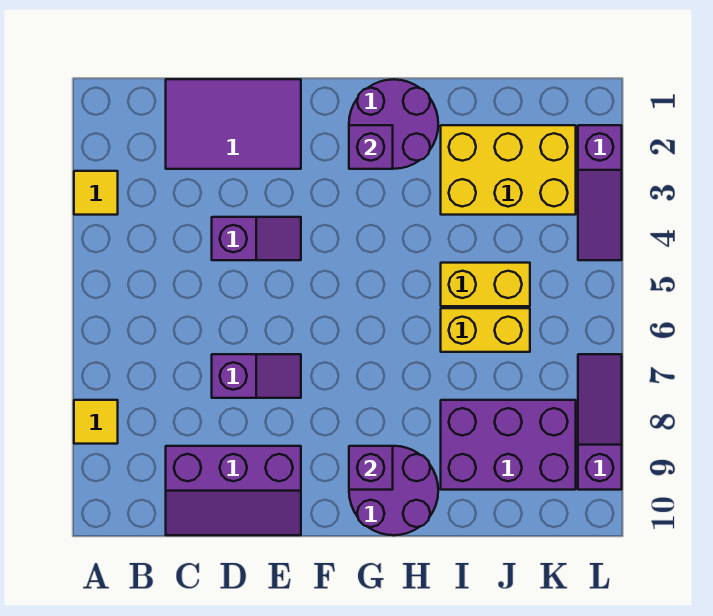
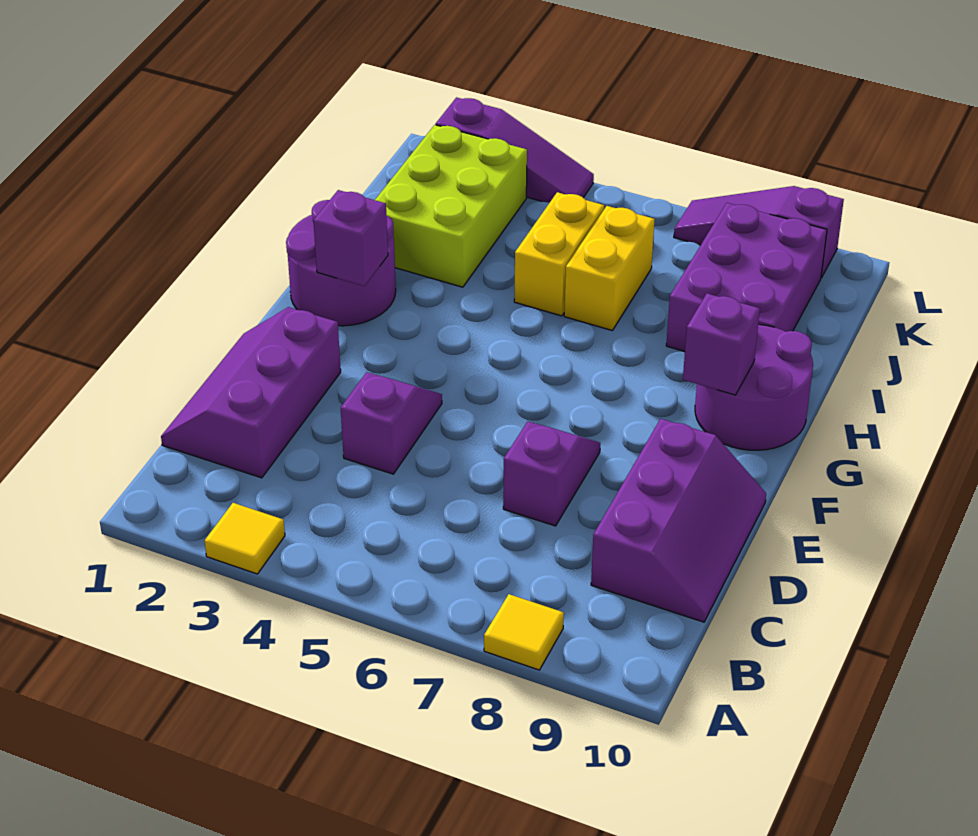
purple 2x3 tile [166,79,301,169] -> purple 2x3 slope [161,307,341,478]
yellow 2x3 brick [441,125,576,215] -> lime 2x3 brick [375,125,527,287]

